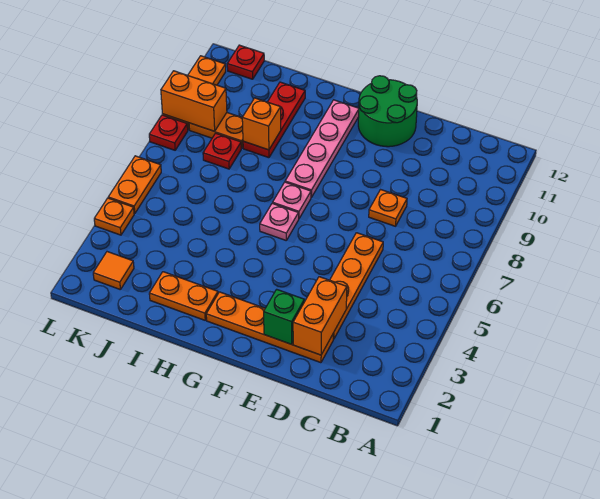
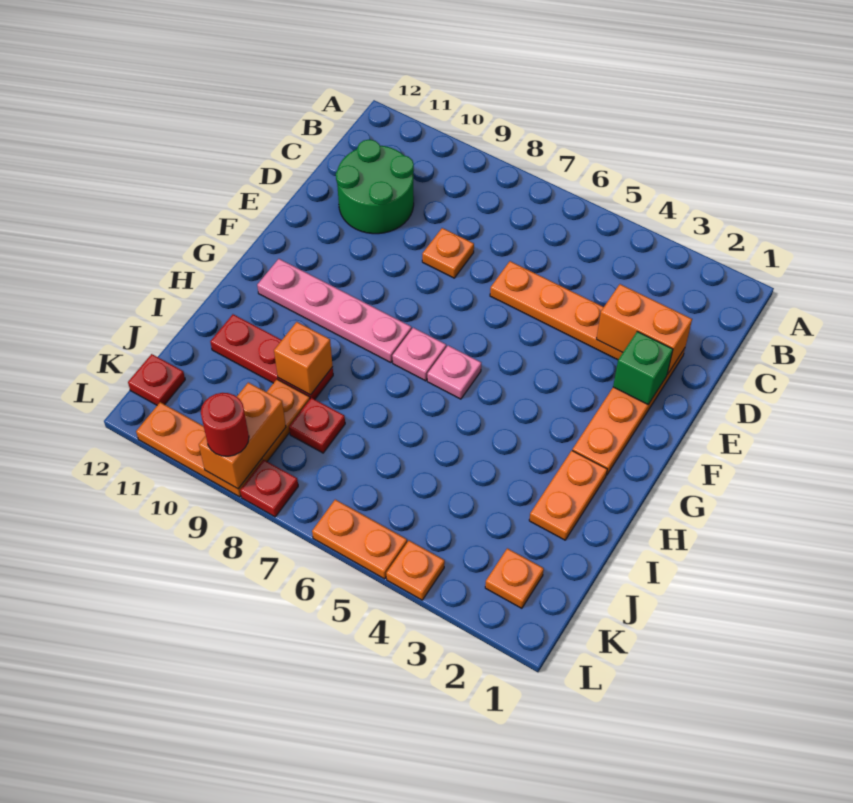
green 2x2 round brick [358,76,417,147] -> green 2x2 round brick moved to [336,140,414,234]
orange 1x1 tile [93,252,134,290] -> orange 1x1 plate [485,548,544,608]
none -> red 1x1 round brick [201,393,249,456]

